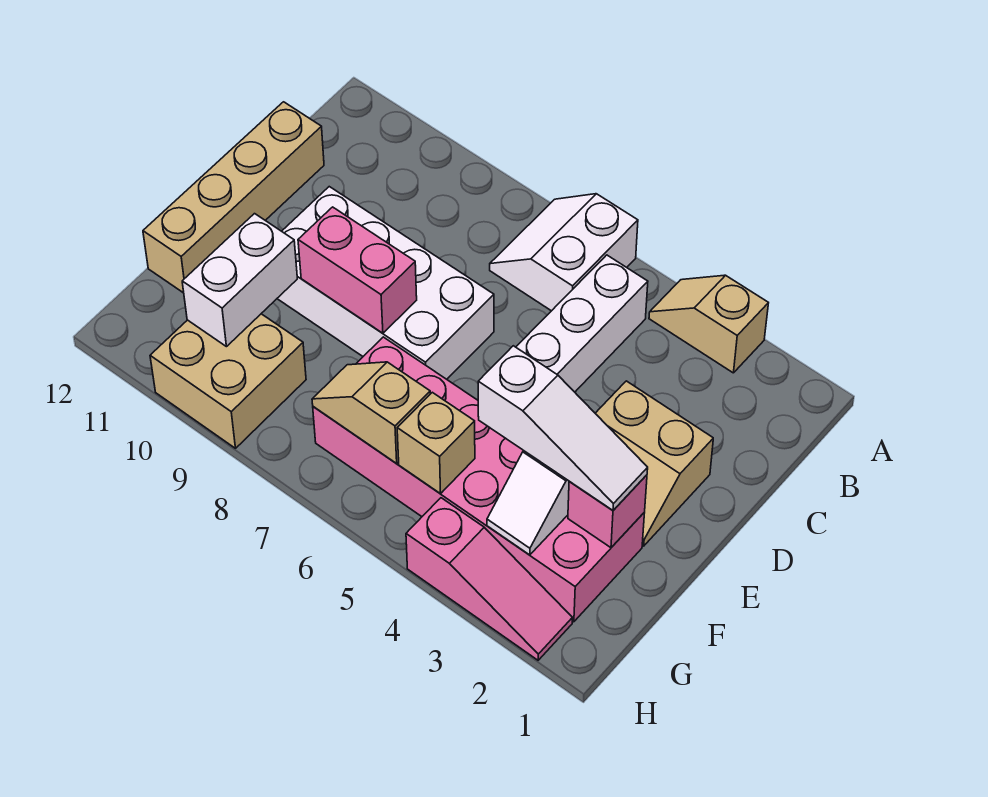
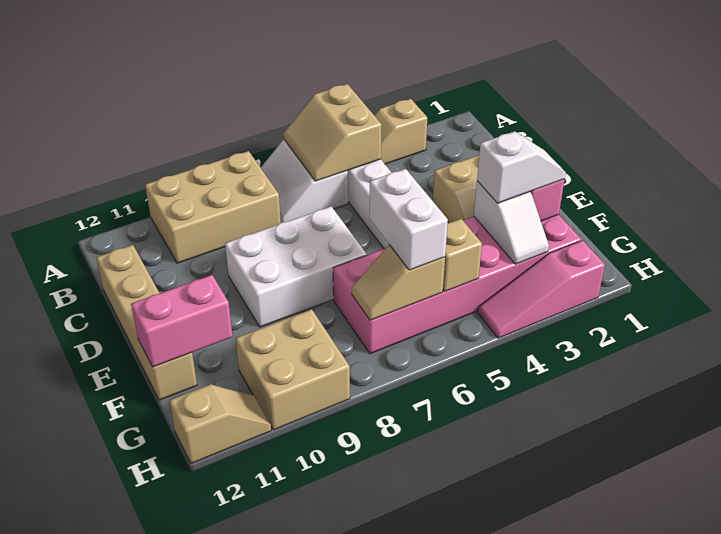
none -> tan 2x2 slope [284,84,382,181]
none -> tan 2x3 brick [145,151,281,263]
white 2x4 brick [277,187,494,379] -> white 2x3 brick [225,207,367,327]
pink 1x2 brick [298,207,417,333] -> pink 1x2 brick moved to [131,275,233,367]
white 1x3 slope [478,346,648,510] -> white 1x2 slope [477,131,566,203]
white 1x2 brick [182,214,297,347] -> white 1x2 brick moved to [369,169,448,270]
pink 1x3 slope [406,498,572,660] -> pink 1x3 slope turned to [478,240,605,338]
none -> tan 1x2 slope [169,384,271,464]

